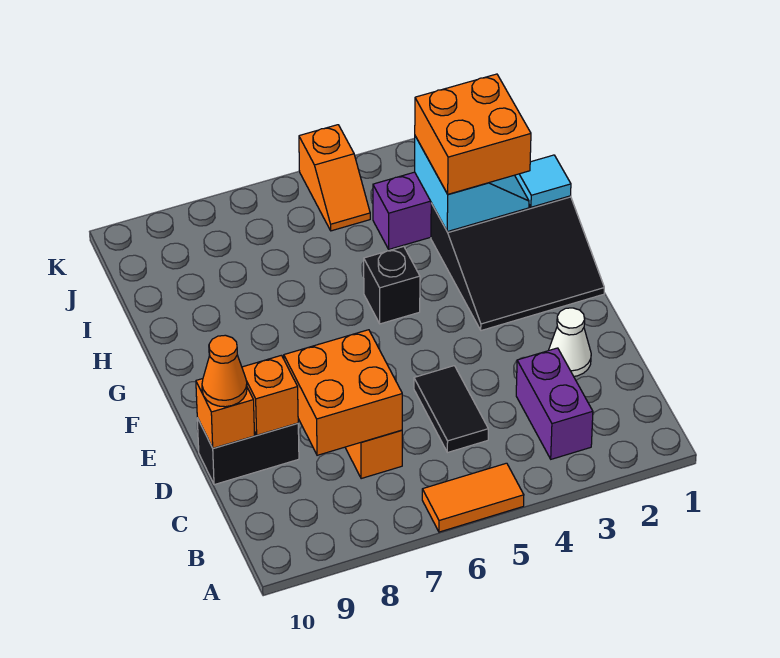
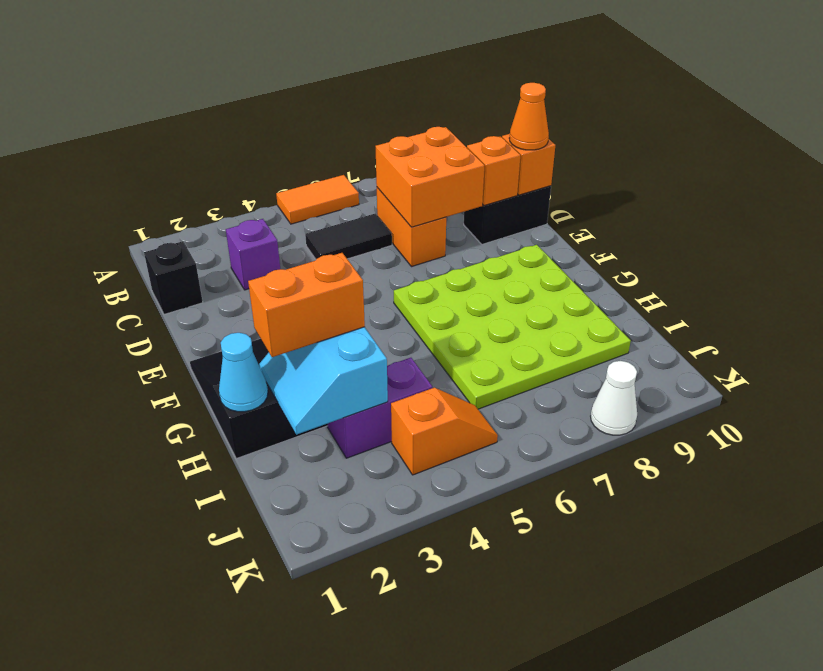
purple 1x2 brick [516,348,593,459] -> purple 1x1 brick [226,219,280,290]
black 1x2 tile [414,366,488,453] -> black 1x2 tile turned to [305,213,392,259]
white 1x1 cone [548,308,591,376] -> white 1x1 cone moved to [591,361,637,435]
none -> lime 4x4 plate [394,245,631,409]
black 1x1 brick [364,246,420,324] -> black 1x1 brick moved to [144,241,203,314]
cyan 1x1 tile [515,155,571,207] -> cyan 1x1 cone [219,333,268,412]
orange 2x2 brick [415,74,531,194] -> orange 1x2 brick [248,253,365,357]
orange 1x2 slope [299,125,370,231] -> orange 1x2 slope turned to [391,388,498,475]

